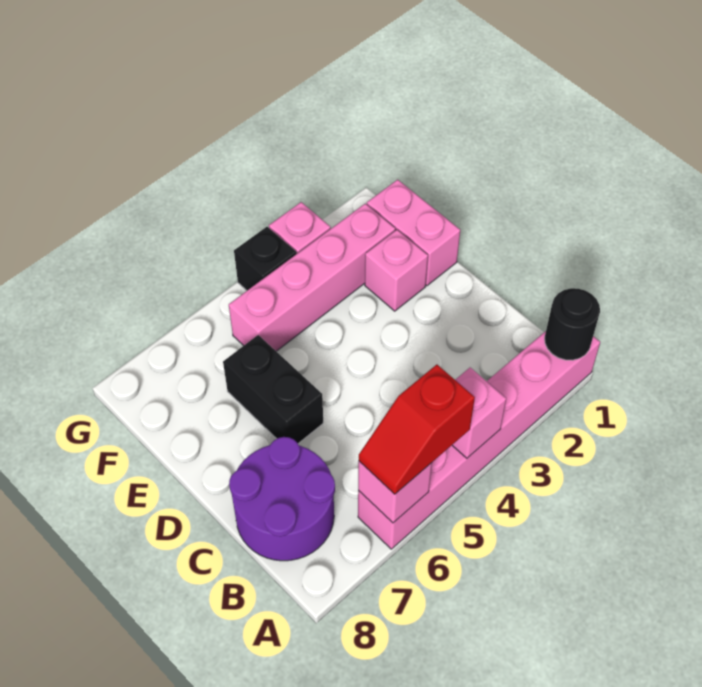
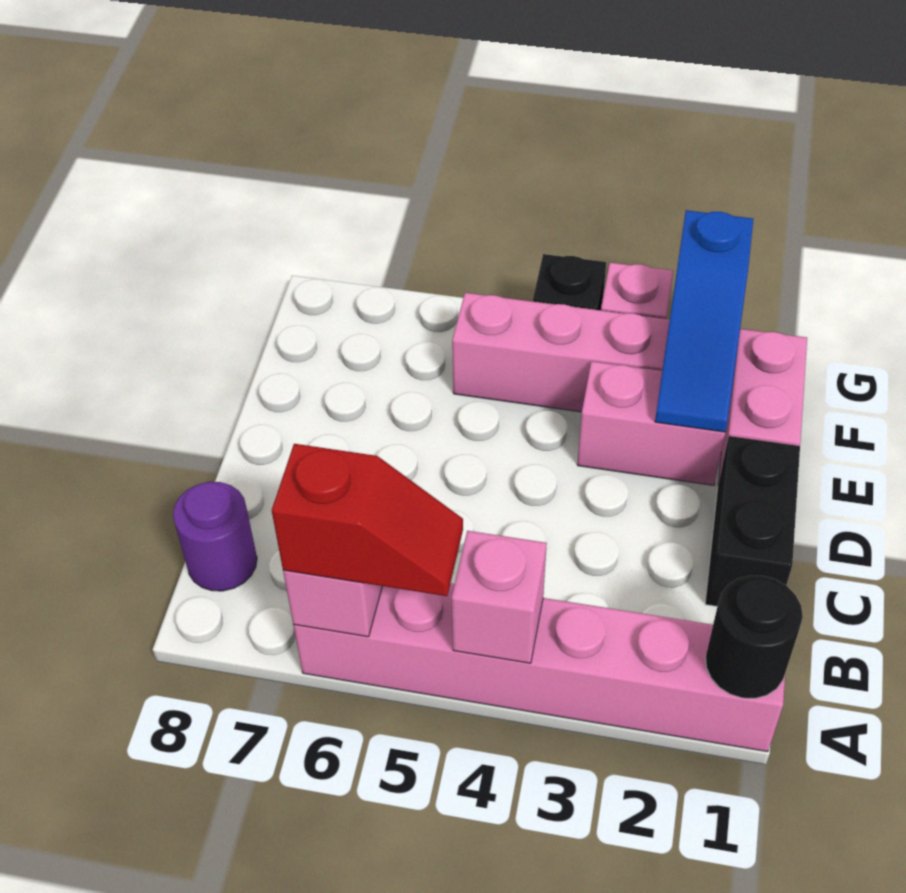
red 1x2 slope [359,365,475,494] -> red 1x2 slope turned to [272,444,463,596]
purple 2x2 round brick [229,437,335,561] -> purple 1x1 round brick [173,482,257,591]
black 1x2 brick [223,335,323,444] -> black 1x2 brick moved to [705,436,800,606]
pink 1x1 brick [365,230,428,311] -> pink 1x2 brick [577,361,725,485]
none -> blue 1x3 slope [655,210,753,432]

